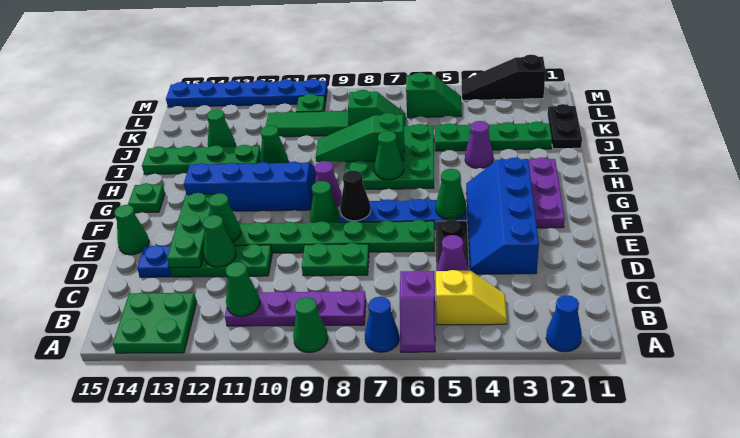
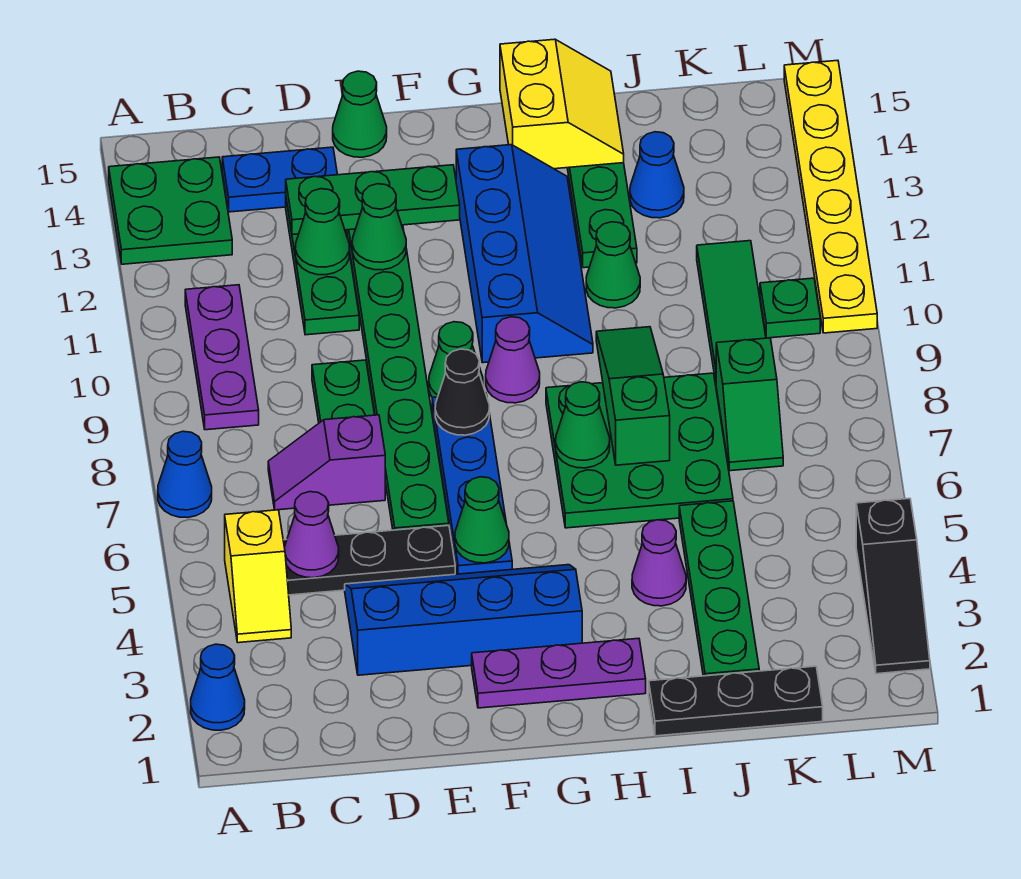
purple 1x2 slope [400,270,435,352] -> purple 1x2 slope moved to [268,415,385,510]
green 1x1 cone [293,297,328,353] -> none
purple 1x4 plate [225,291,366,326] -> purple 1x3 plate [185,285,259,430]
green 1x1 cone [226,262,260,316] -> none
blue 1x1 plate [137,245,171,277] -> blue 1x2 plate [222,147,337,212]
green 1x1 plate [128,183,165,213] -> none
none -> yellow 2x2 slope [500,39,624,169]
black 1x2 plate [548,104,582,149] -> black 1x3 plate [649,666,823,736]
green 1x1 cone [207,109,235,147] -> blue 1x1 cone [630,132,684,218]
green 1x2 slope [406,73,462,118] -> none
black 1x3 slope [462,55,546,100] -> black 1x3 slope turned to [856,498,930,674]
blue 1x6 plate [166,79,327,107] -> yellow 1x6 plate [784,60,877,333]

